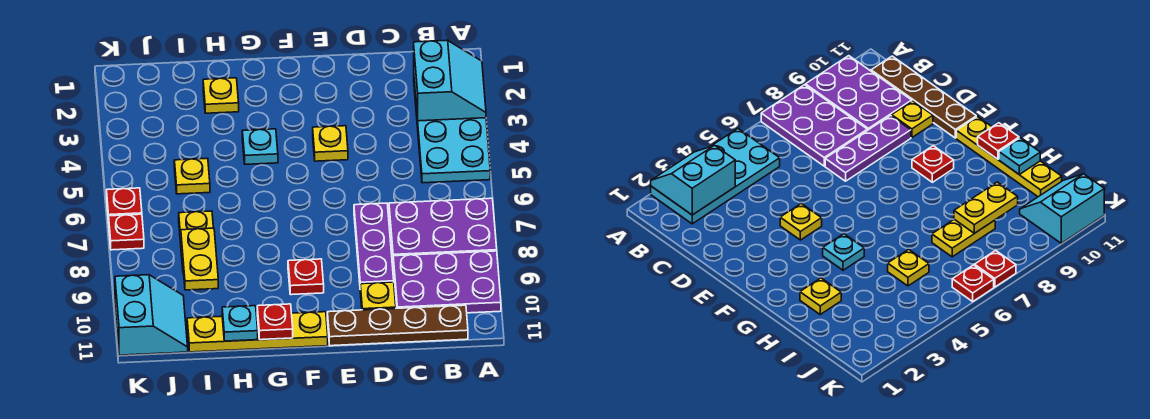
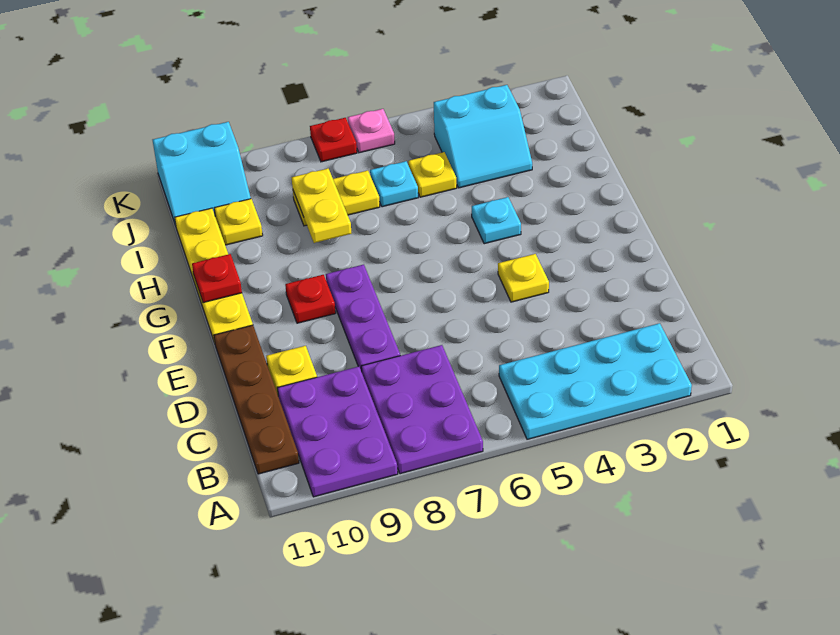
cyan 2x2 slope [414,40,486,121] -> cyan 2x2 slope moved to [434,85,532,188]
purple 1x3 plate [354,203,394,284] -> purple 1x3 plate turned to [326,265,400,372]
yellow 1x1 plate [203,78,239,113] -> yellow 1x1 plate moved to [214,199,263,245]
cyan 1x1 plate [222,306,258,341] -> cyan 1x1 plate moved to [370,161,418,207]
yellow 1x2 plate [181,228,218,290] -> yellow 1x2 plate turned to [292,169,352,243]
red 1x1 plate [107,188,142,223] -> pink 1x1 plate [348,109,395,153]

